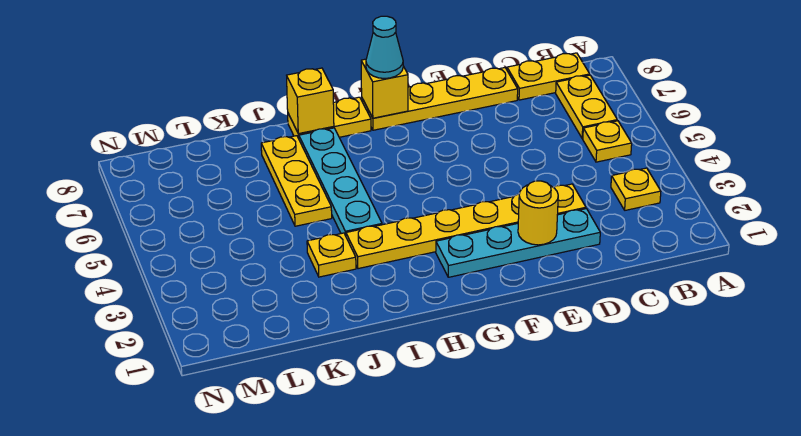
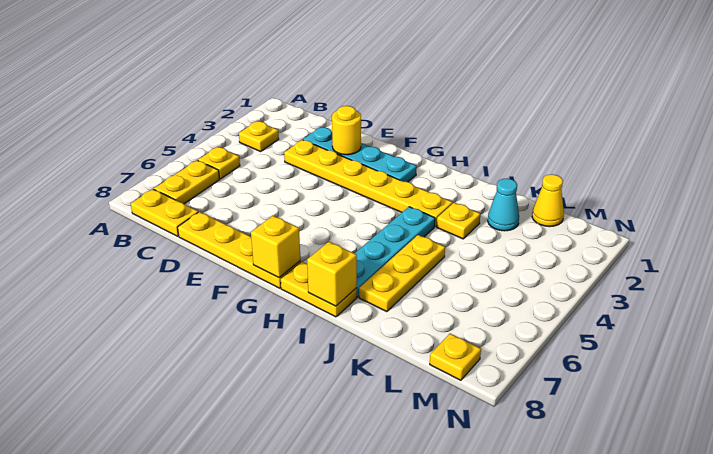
cyan 1x1 cone [366,16,403,78] -> cyan 1x1 cone moved to [488,178,519,231]
none -> yellow 1x1 cone [532,174,564,227]
none -> yellow 1x1 plate [430,334,481,380]

